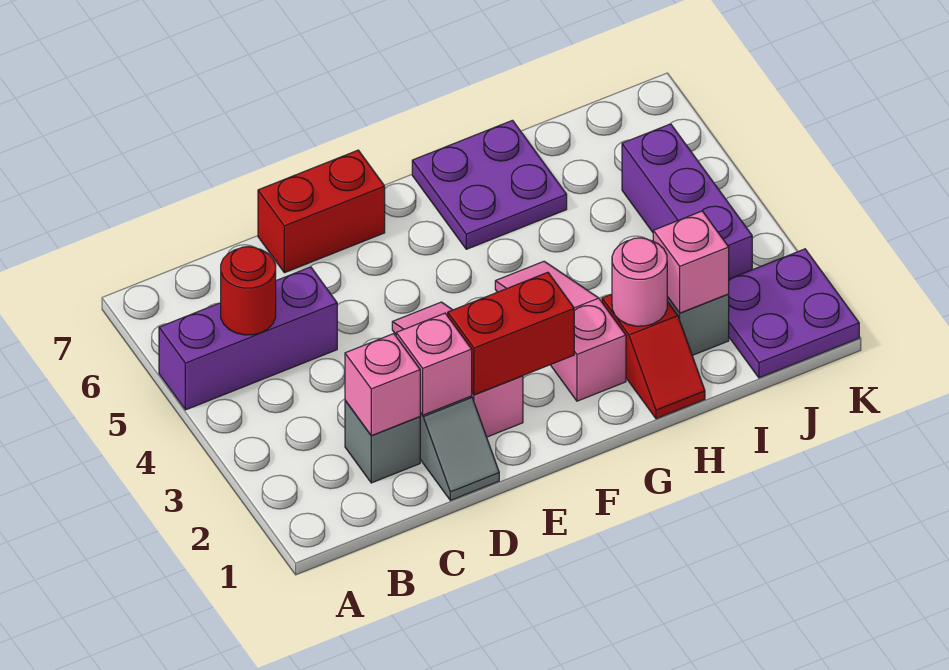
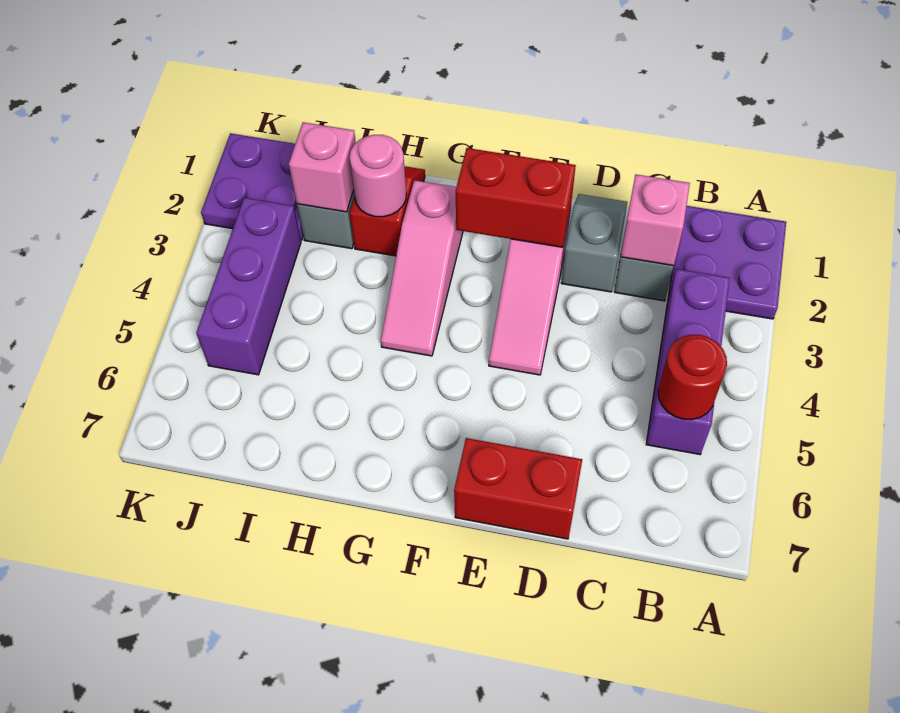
purple 1x3 brick [159,267,337,410] -> purple 1x3 brick turned to [646,269,730,454]
pink 1x1 brick [396,313,472,415] -> none
purple 2x2 plate [412,120,567,249] -> purple 2x2 plate moved to [668,206,786,319]

